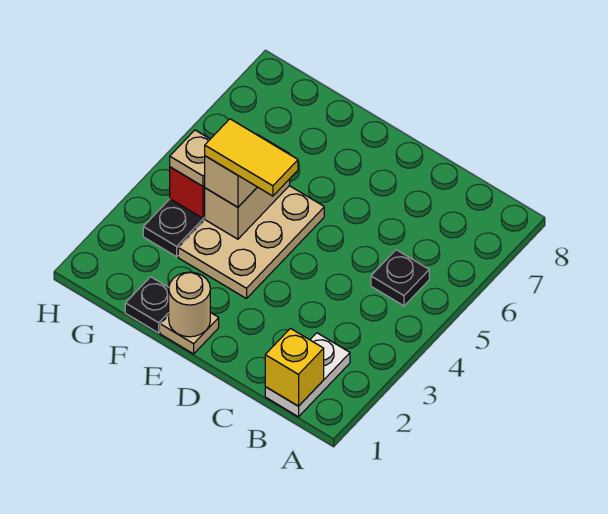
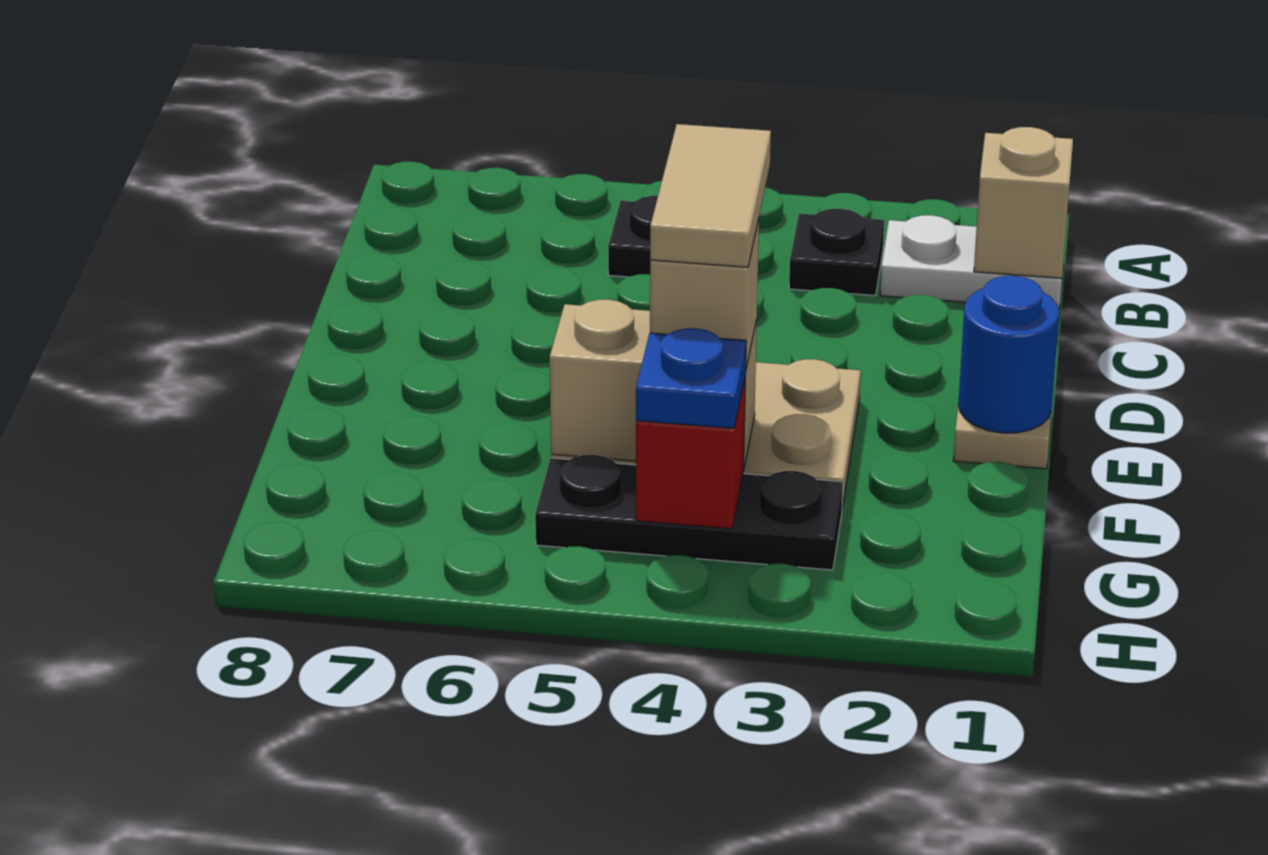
yellow 1x1 brick [265,328,324,406] -> tan 1x1 brick [974,127,1073,278]
tan 1x1 round brick [169,272,210,337] -> blue 1x1 round brick [959,276,1059,433]
yellow 1x2 tile [205,119,298,196] -> tan 1x2 tile [650,124,771,267]
black 1x1 plate [125,277,169,333] -> black 1x1 plate moved to [789,209,884,296]
tan 1x1 plate [170,130,210,186] -> blue 1x1 plate [636,328,746,428]

